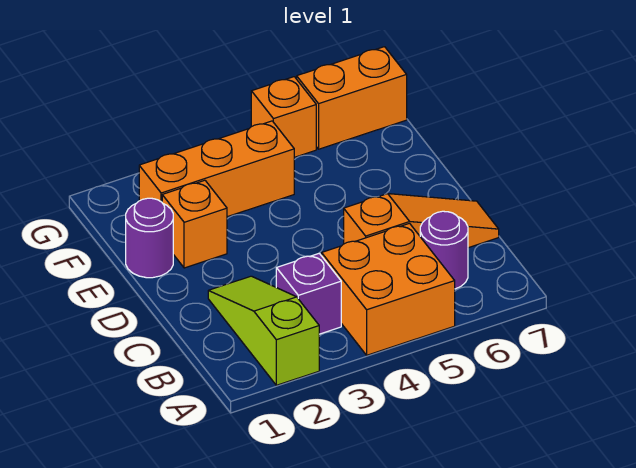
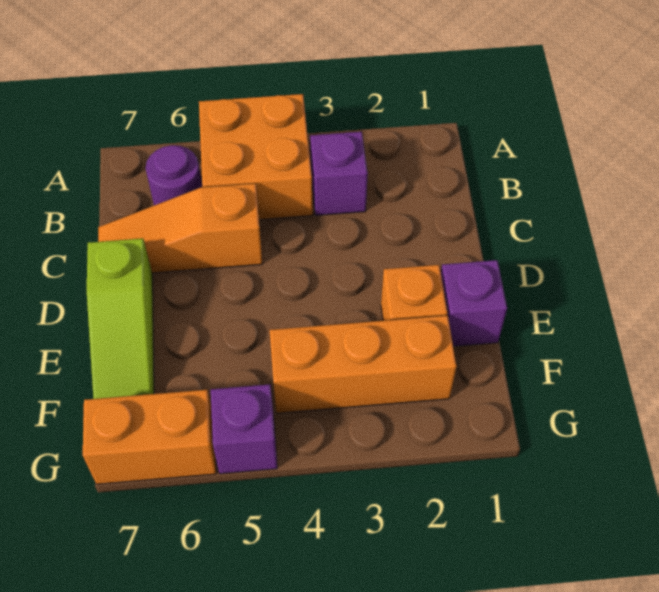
lime 1x3 slope [208,276,319,385] -> lime 1x3 slope moved to [87,238,154,399]
purple 1x1 round brick [126,198,173,278] -> purple 1x1 brick [441,260,507,346]
orange 1x1 brick [251,77,316,157] -> purple 1x1 brick [211,384,277,474]

